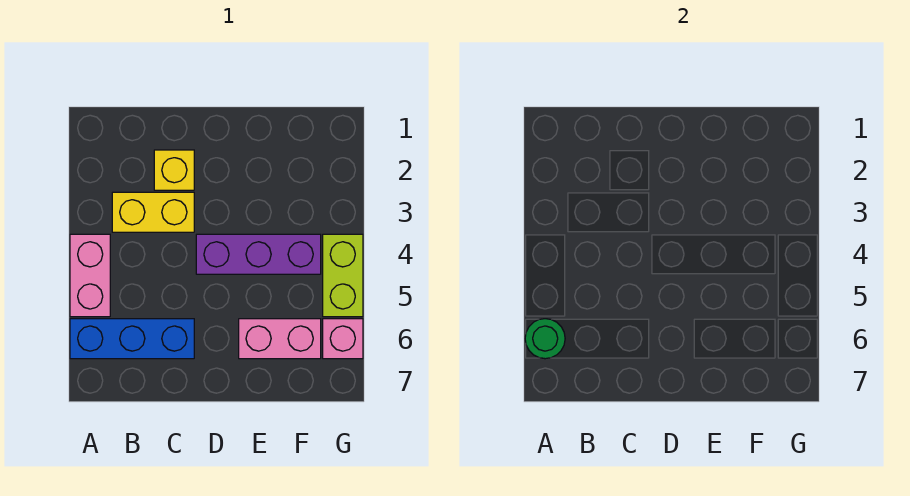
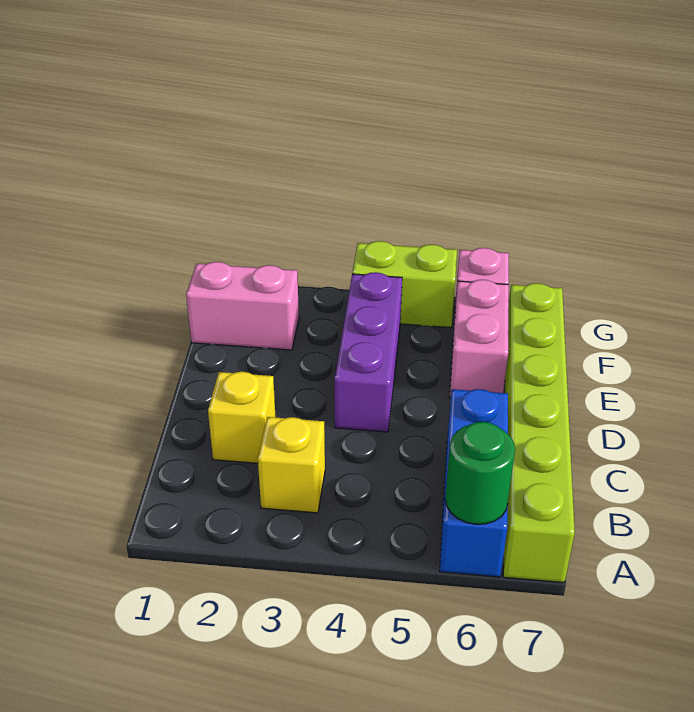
pink 1x2 brick [70,234,110,317] -> pink 1x2 brick moved to [186,262,299,350]
none -> lime 1x6 brick [503,283,575,583]
yellow 1x2 brick [112,192,194,232] -> yellow 1x1 brick [258,417,325,513]

